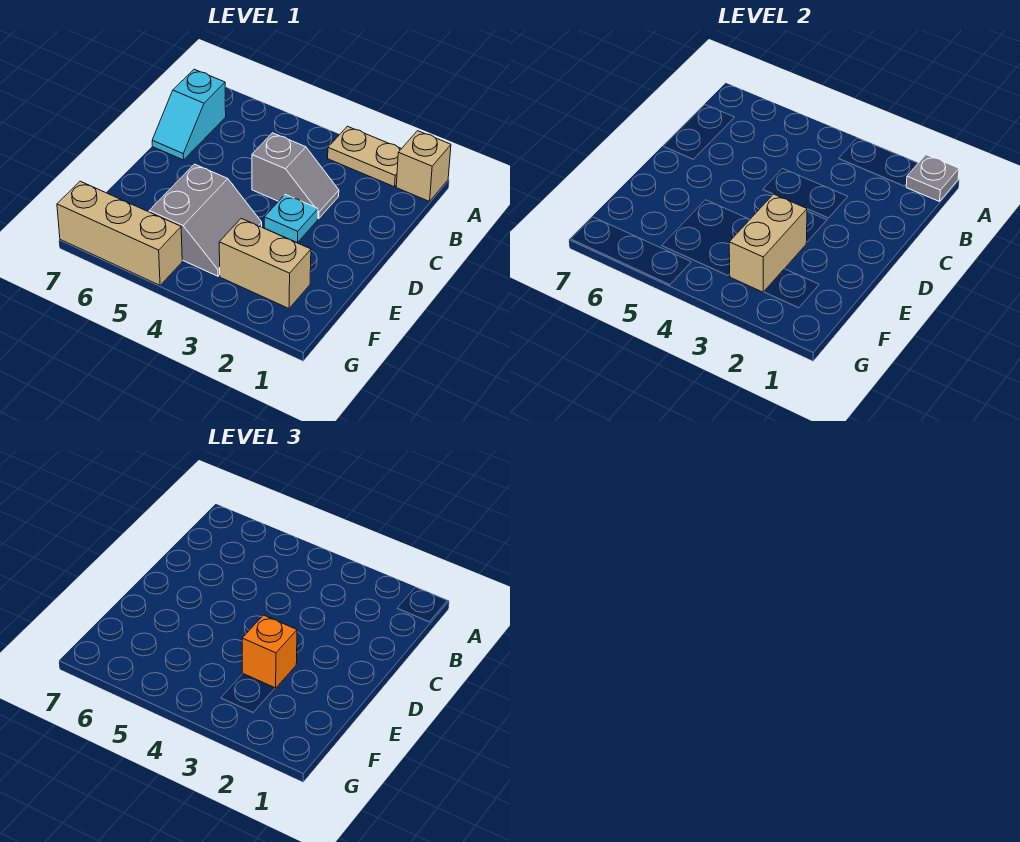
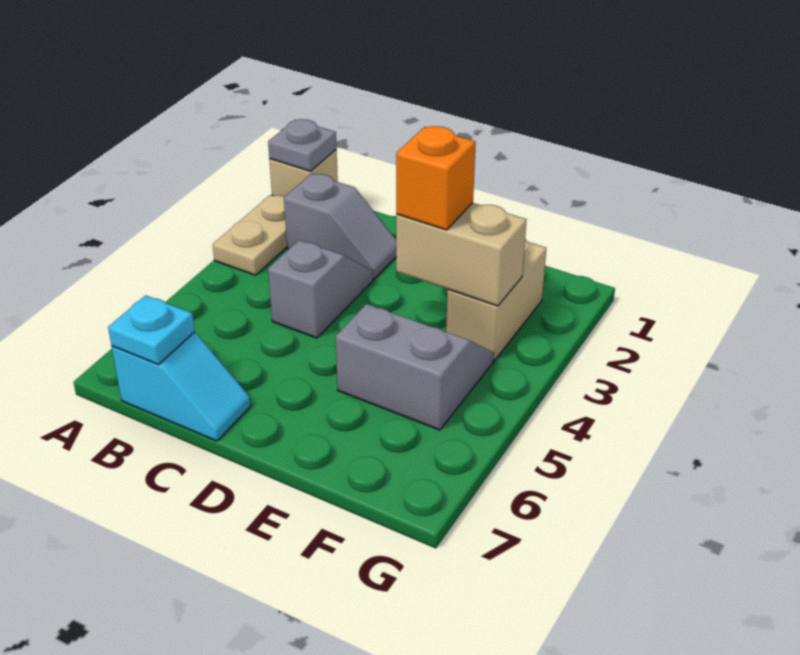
none -> grey 1x2 slope [284,174,396,279]
cyan 1x1 plate [264,194,318,243] -> cyan 1x1 plate moved to [108,295,195,365]
tan 1x3 brick [57,181,182,285] -> none

